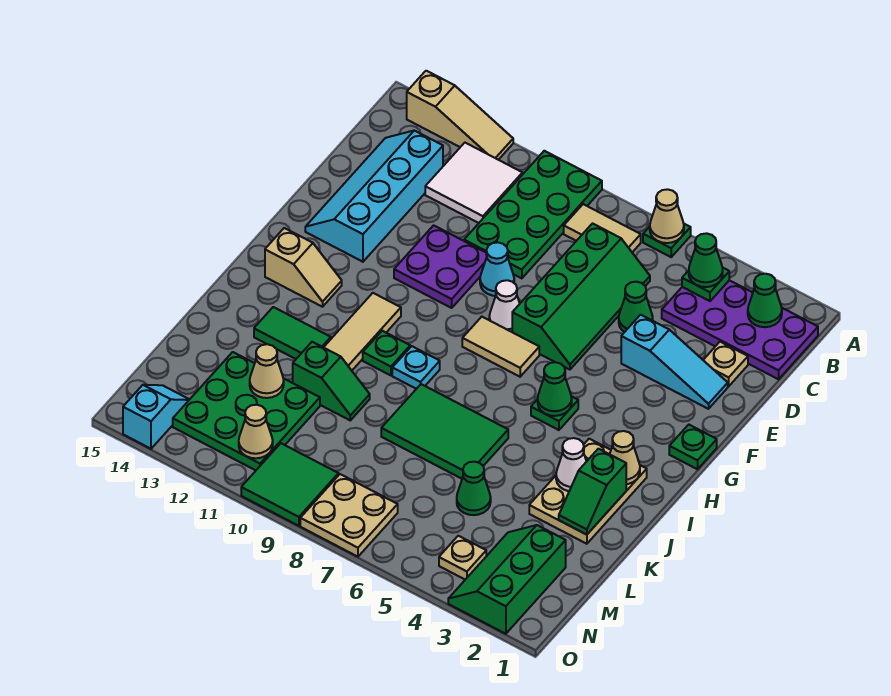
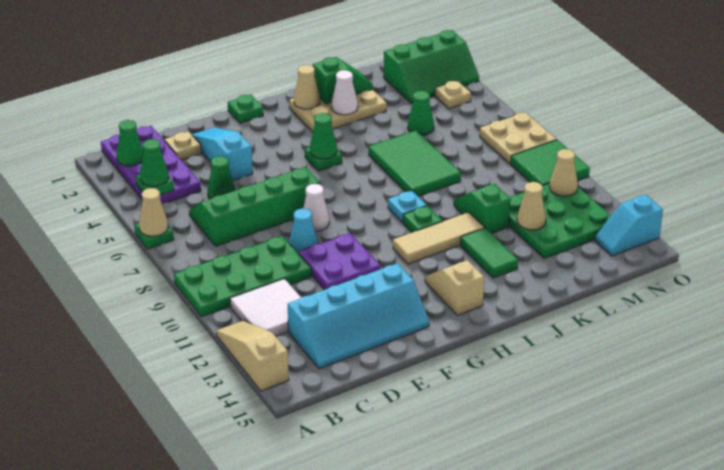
tan 1x2 tile [564,204,641,252] -> none
tan 1x2 tile [462,317,539,377] -> none

